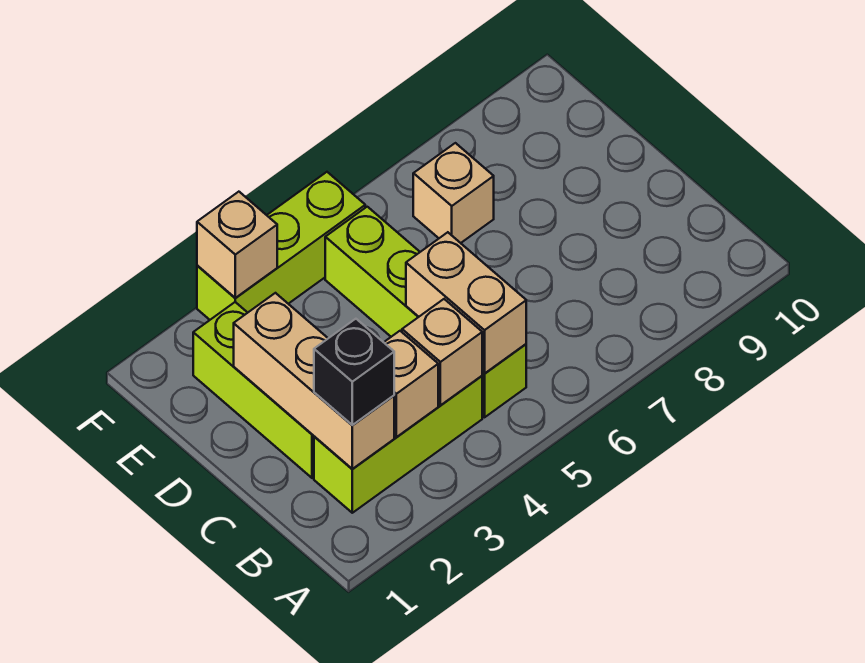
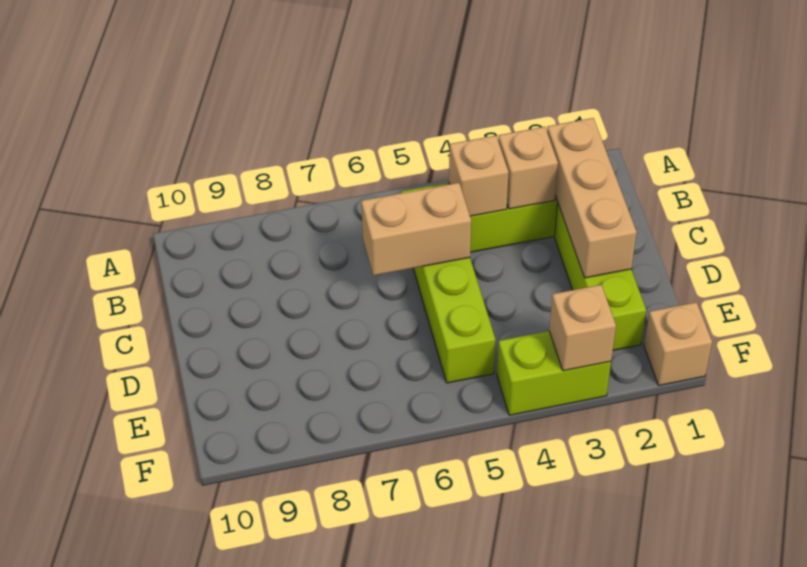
black 1x1 brick [314,319,394,425] -> none
tan 1x2 brick [406,232,526,373] -> tan 1x2 brick turned to [361,183,471,276]
tan 1x1 brick [413,143,494,243] -> tan 1x1 brick moved to [644,302,712,385]
lime 1x3 brick [197,172,365,320] -> lime 1x2 brick [497,331,611,415]

